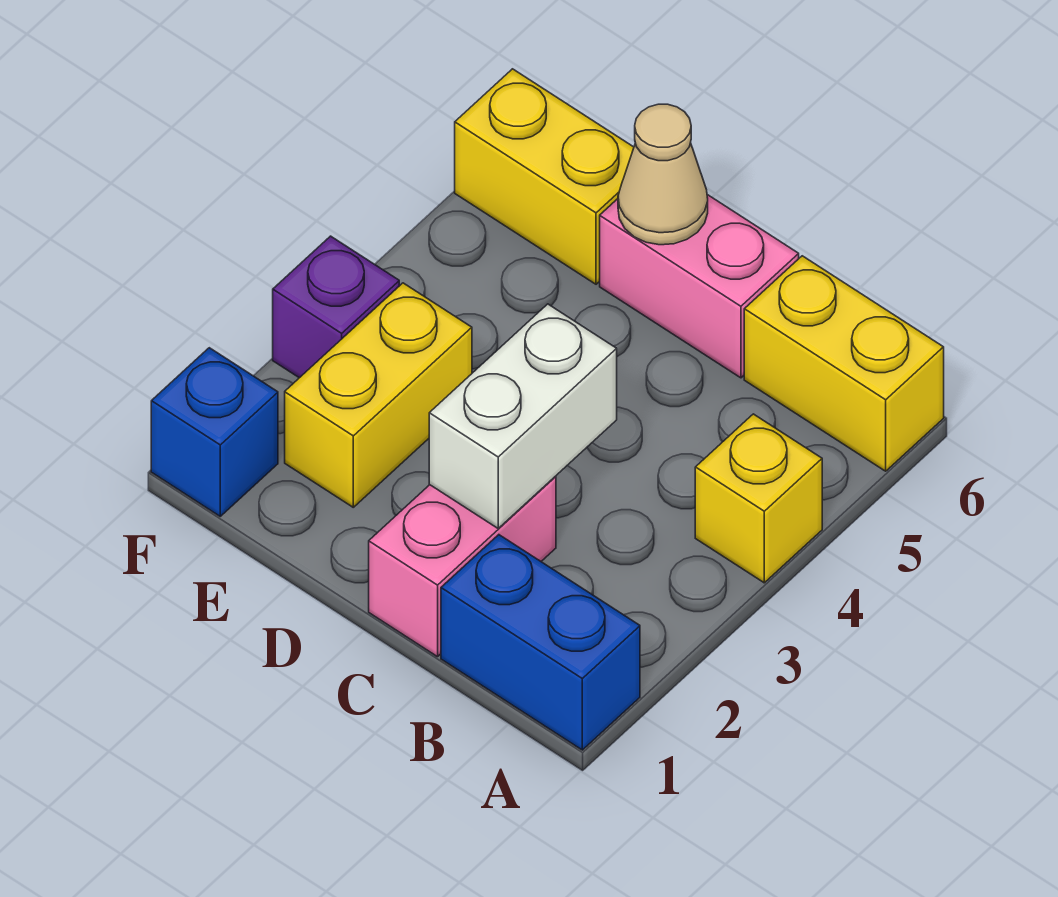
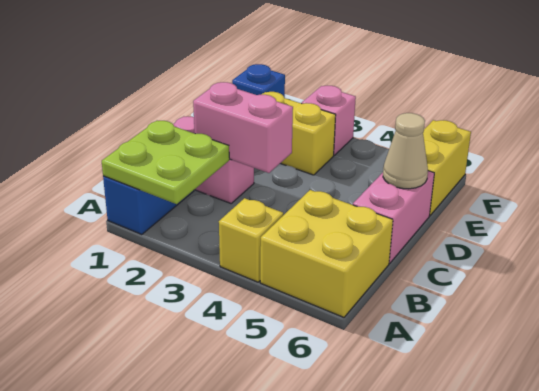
none -> lime 2x2 plate [102,121,229,204]
yellow 1x2 brick [744,256,944,471] -> yellow 2x2 brick [260,190,393,317]
white 1x2 brick [429,304,617,528] -> pink 1x2 brick [193,82,293,173]
purple 1x1 brick [273,236,399,378] -> pink 1x1 brick [302,86,356,155]

